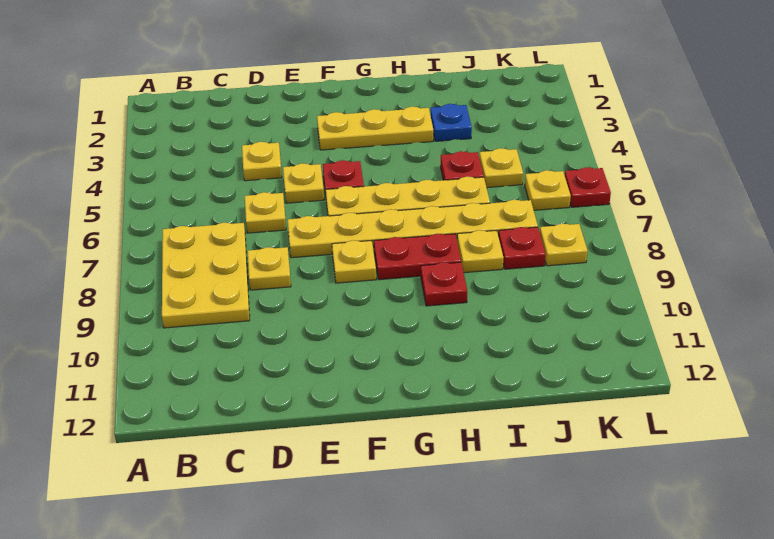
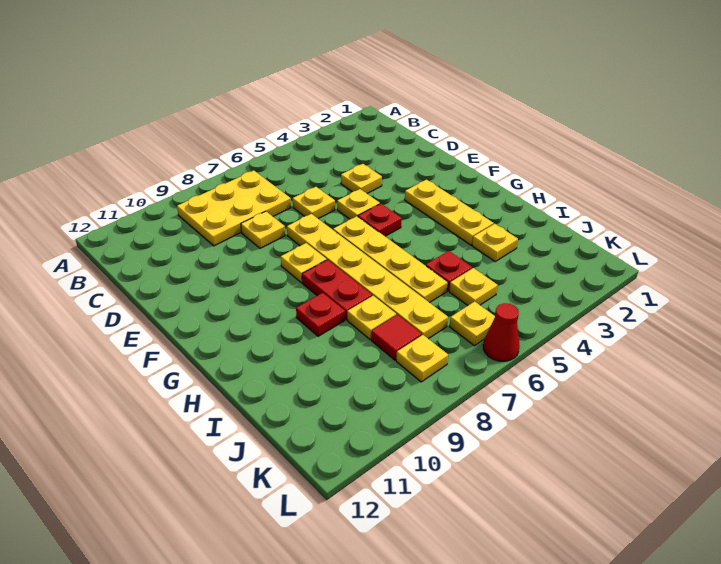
blue 1x1 plate [430,104,472,141] -> yellow 1x1 plate [472,224,518,261]
red 1x1 plate [499,227,546,269] -> red 1x1 tile [371,315,422,360]
red 1x1 plate [565,167,611,207] -> red 1x1 cone [483,303,520,361]

